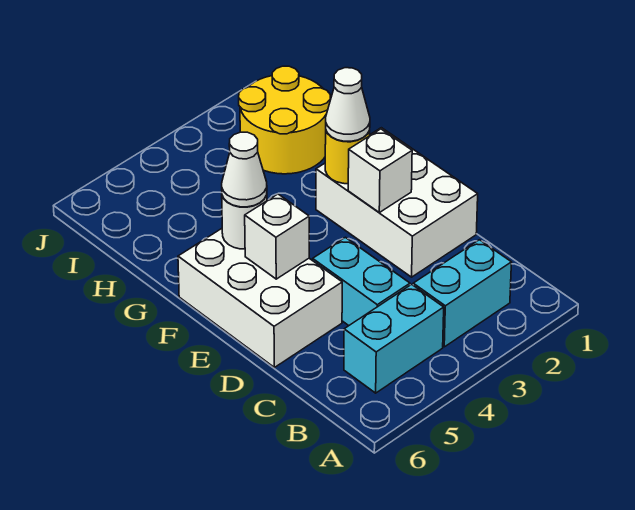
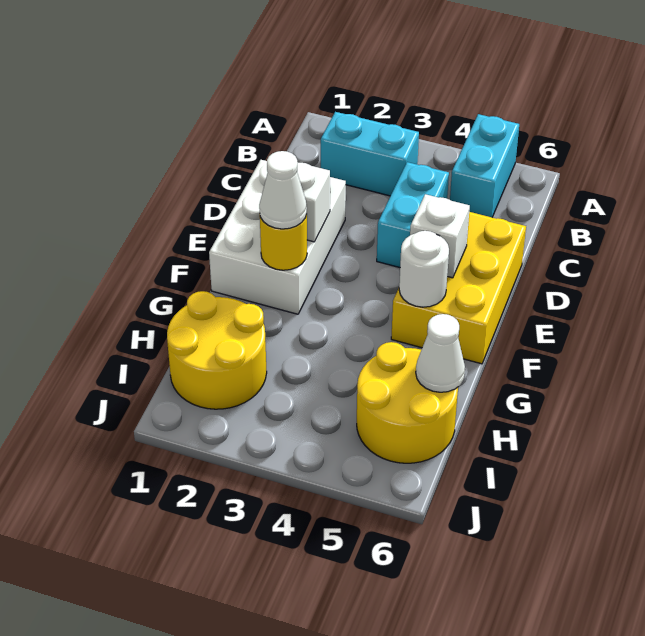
cyan 1x2 brick [344,284,444,393] -> cyan 1x2 brick turned to [450,114,519,217]
white 2x3 brick [178,229,342,367] -> yellow 2x3 brick [391,212,526,364]
white 1x1 cone [222,132,267,207] -> white 1x1 cone moved to [416,314,465,392]
none -> yellow 2x2 round brick [357,342,458,463]

